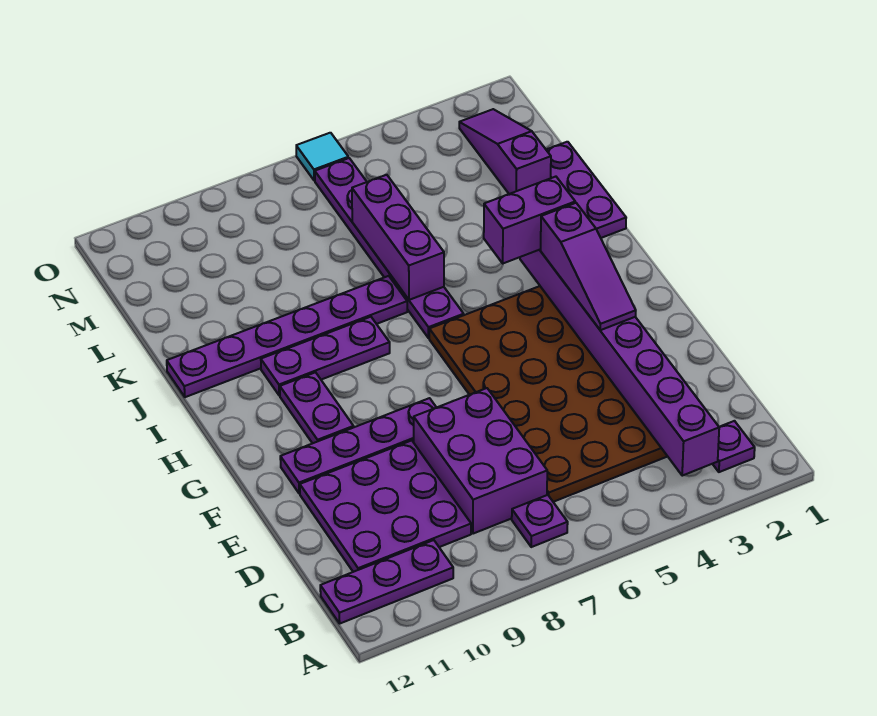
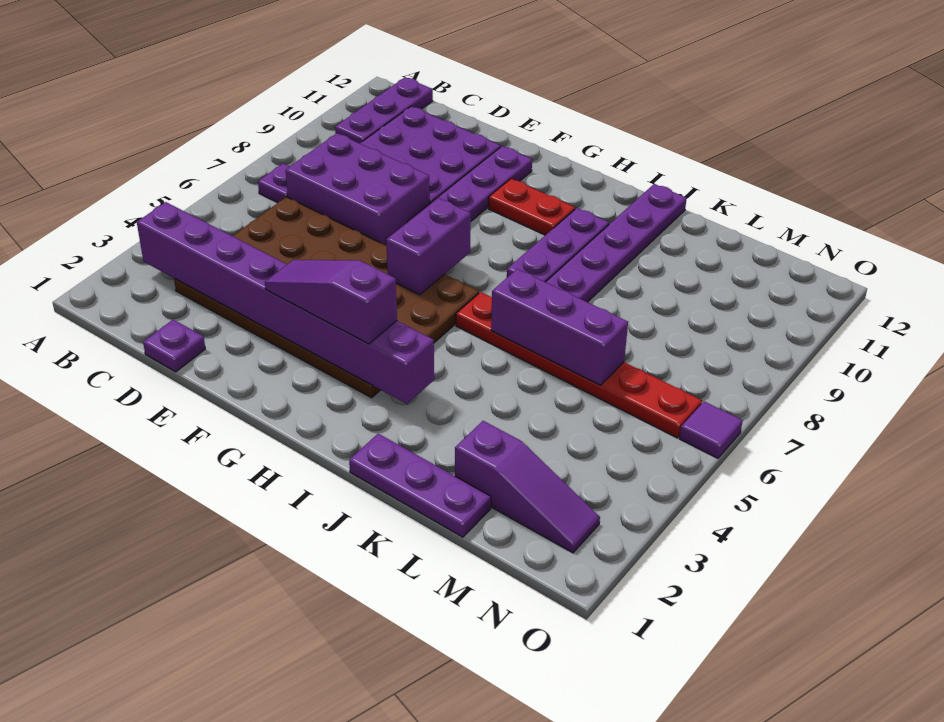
purple 1x1 plate [713,421,755,472] -> purple 1x1 plate moved to [143,319,205,372]
purple 1x2 plate [280,372,354,443] -> red 1x2 plate [489,179,575,235]
purple 1x2 brick [484,177,575,263] -> purple 1x2 brick moved to [386,198,471,295]
purple 1x6 plate [315,158,464,338] -> red 1x6 plate [456,292,702,438]
cyan 1x1 tile [296,133,348,181] -> purple 1x1 tile [680,401,743,458]

